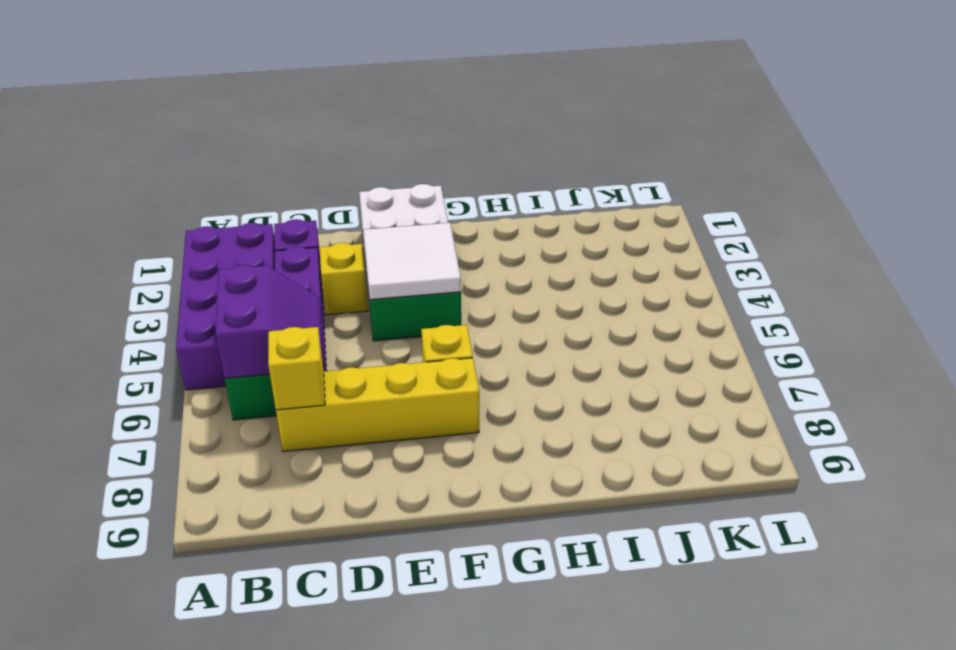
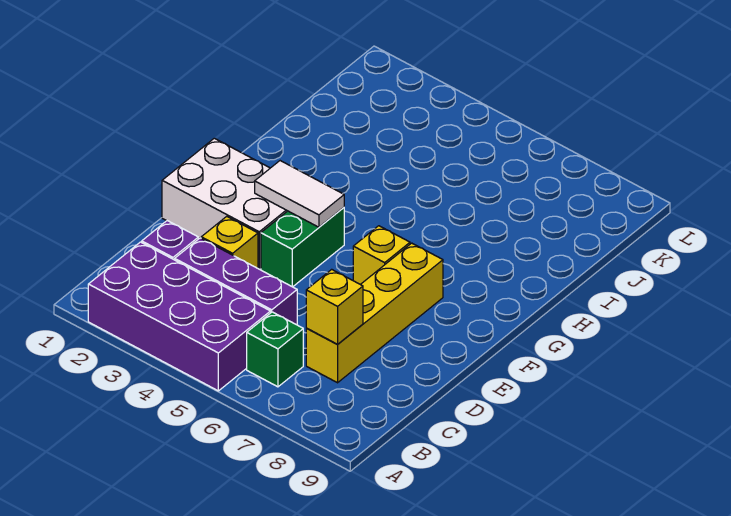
purple 2x2 slope [216,265,323,378] -> none
white 2x2 tile [363,223,461,300] -> white 1x2 tile [255,161,344,227]

